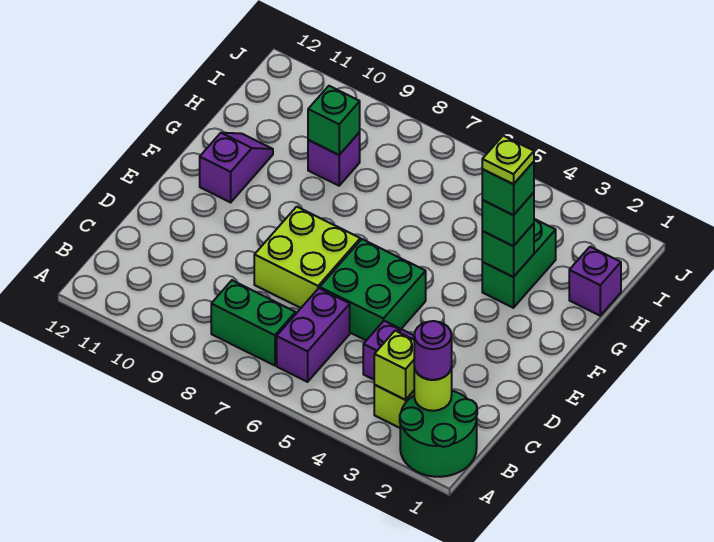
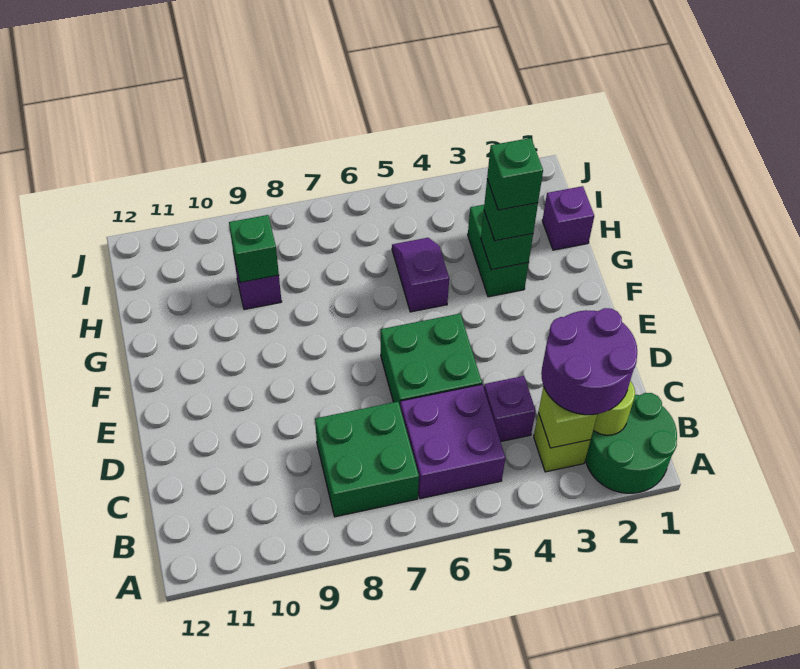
purple 1x1 round brick [414,321,452,380] -> purple 2x2 round brick [541,308,637,415]
purple 1x2 brick [277,288,350,382] -> purple 2x2 brick [400,384,505,499]
green 1x2 brick [211,280,296,366] -> green 2x2 brick [315,402,419,517]
lime 2x2 brick [254,207,360,308] -> none
purple 1x2 slope [200,133,273,202] -> purple 1x2 slope moved to [392,238,449,312]
lime 1x1 plate [482,136,534,184] -> none

